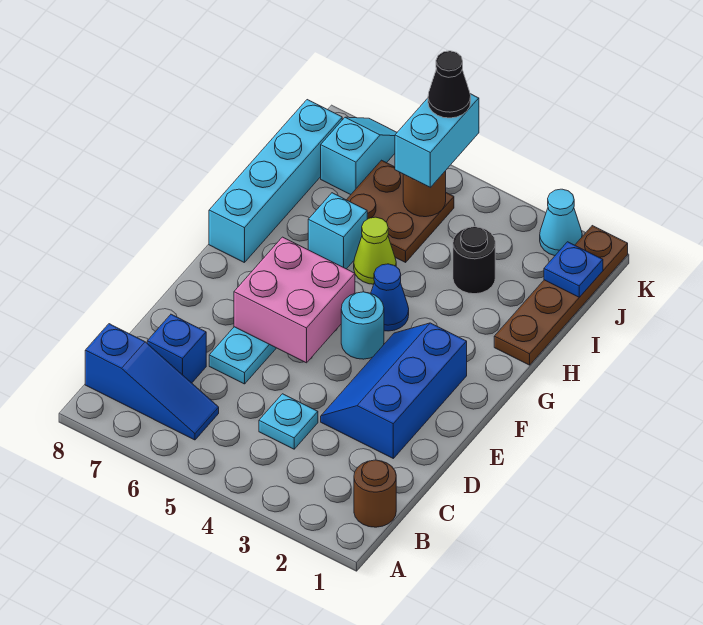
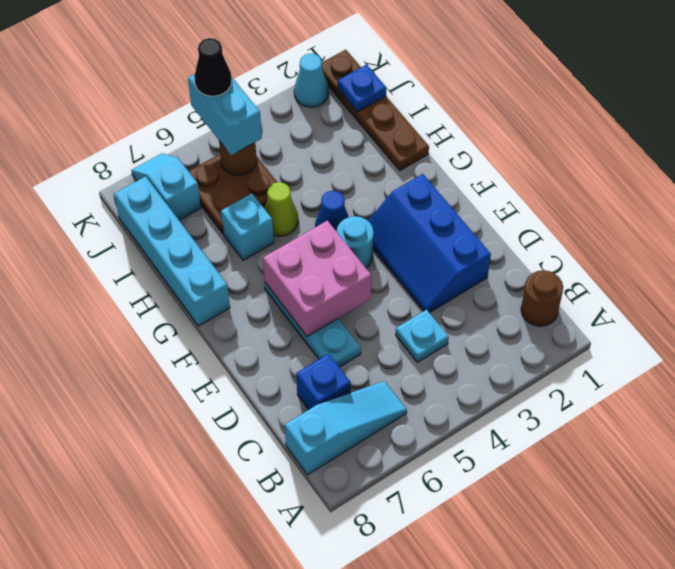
blue 1x3 slope [85,324,219,440] -> cyan 1x3 slope [285,381,407,475]
black 1x1 round brick [453,227,495,294] -> none

